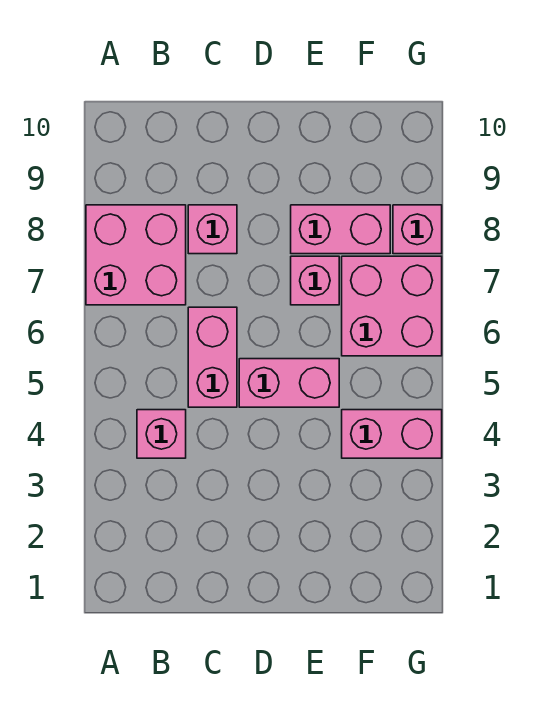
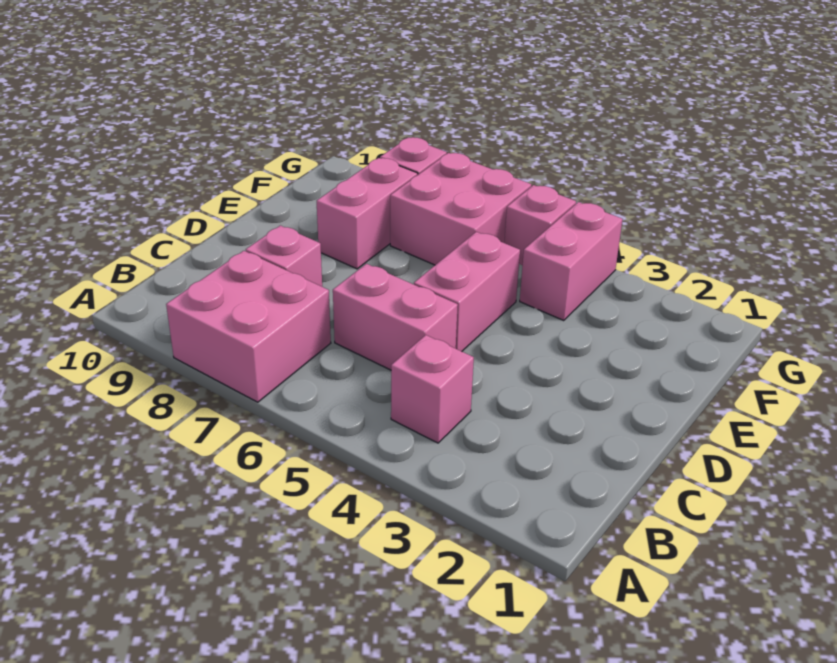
pink 1x1 brick [291,256,339,305] -> pink 1x1 brick moved to [504,185,576,266]

